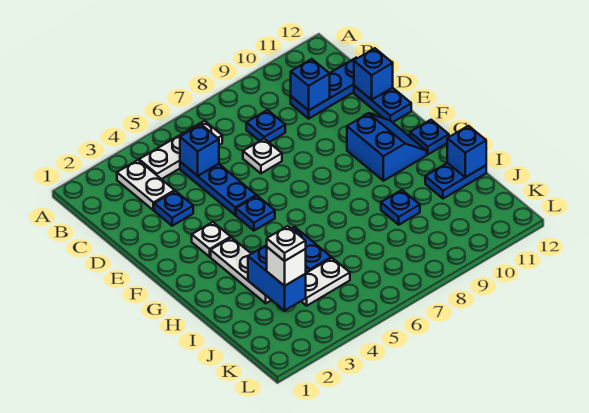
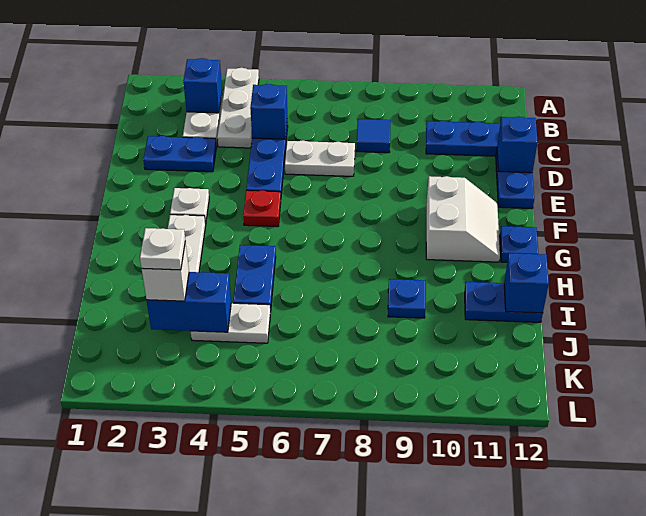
white 1x3 plate [139,121,222,179] -> white 1x3 plate turned to [217,68,259,148]
blue 1x1 plate [246,110,285,142] -> blue 1x1 tile [357,119,391,153]
blue 1x1 brick [291,59,330,111] -> blue 1x1 brick moved to [183,58,222,113]
blue 1x1 plate [154,191,193,226] -> blue 1x2 plate [143,136,216,172]
white 1x1 plate [243,139,282,173] -> white 1x2 plate [285,140,355,176]
blue 1x1 plate [236,196,275,231] -> red 1x1 plate [243,190,281,227]
blue 2x2 slope [347,113,427,181] -> white 2x2 slope [426,176,500,262]
blue 1x2 brick [248,245,306,311] -> blue 1x2 brick turned to [147,272,231,332]

